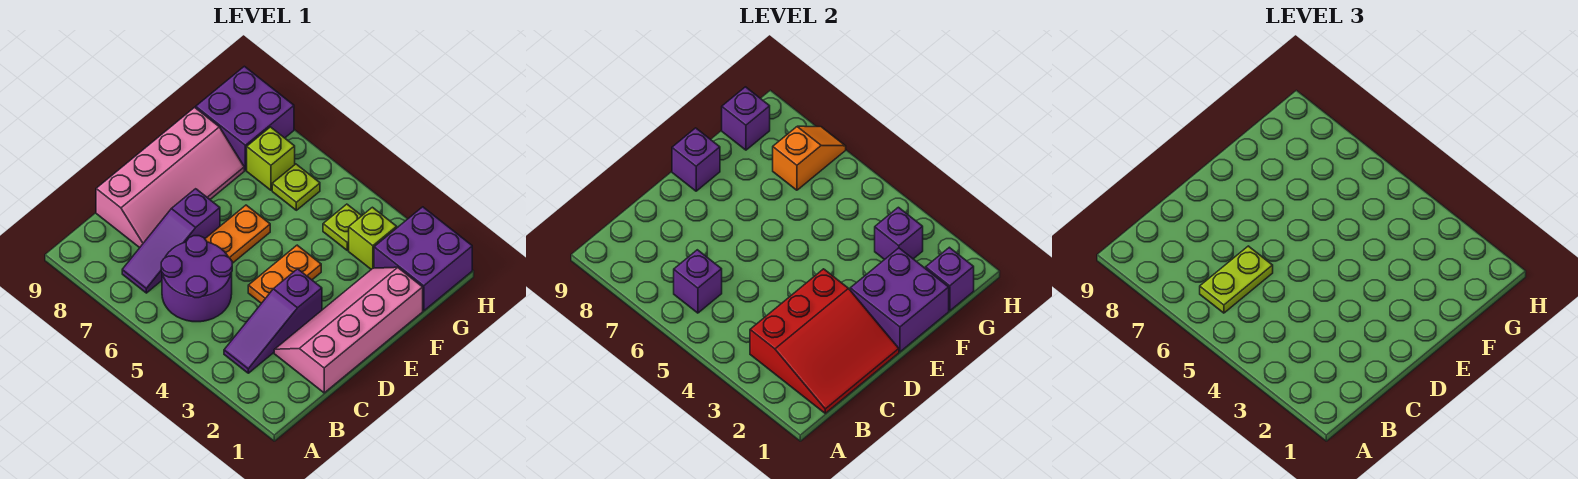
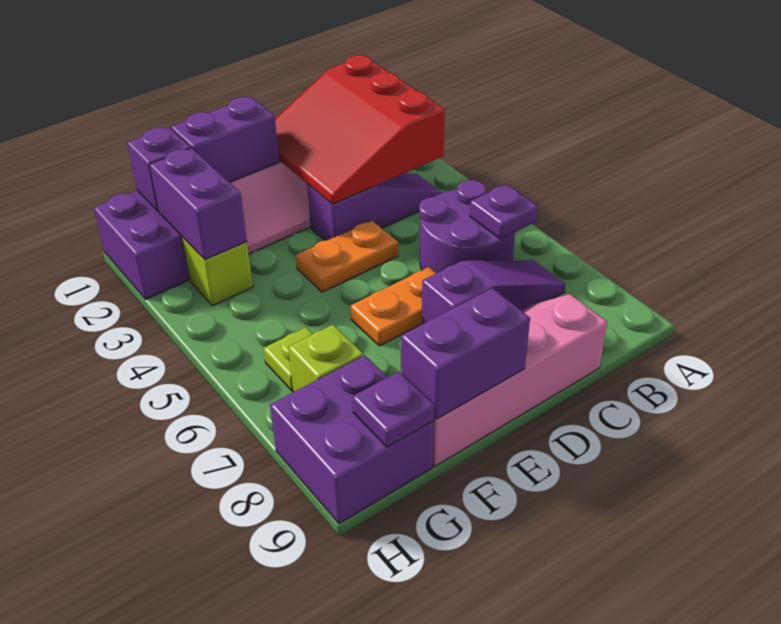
red 3x3 slope [750,269,899,413] -> red 3x3 slope turned to [275,55,445,204]
purple 1x1 brick [674,250,722,313] -> purple 1x1 plate [470,185,538,239]
lime 1x2 plate [1200,246,1273,313] -> none
purple 2x2 brick [850,248,949,352] -> purple 1x2 brick [171,97,279,182]
purple 1x1 brick [672,128,720,191] -> purple 1x2 brick [401,288,530,419]
purple 1x1 brick [875,207,923,260] -> purple 1x2 brick [149,148,247,260]
lime 1x1 plate [323,204,361,250] -> none
orange 1x2 slope [773,126,846,190] -> none
purple 1x1 brick [722,87,770,150] -> purple 1x1 plate [352,372,434,447]

